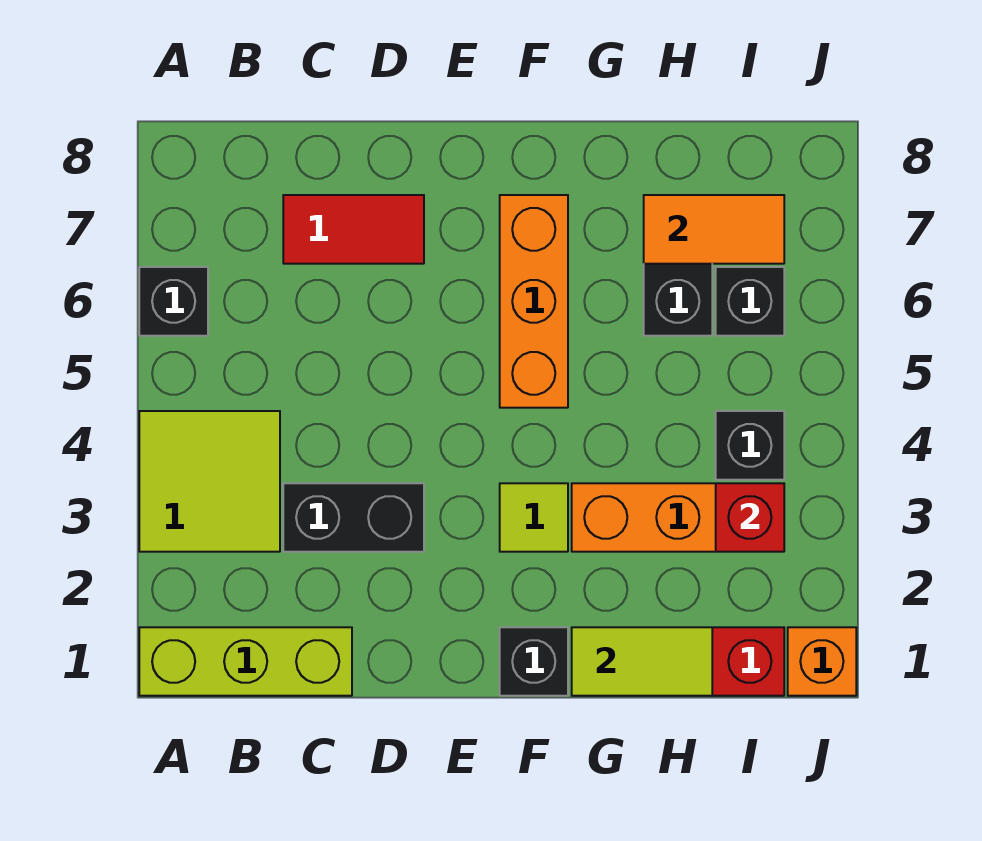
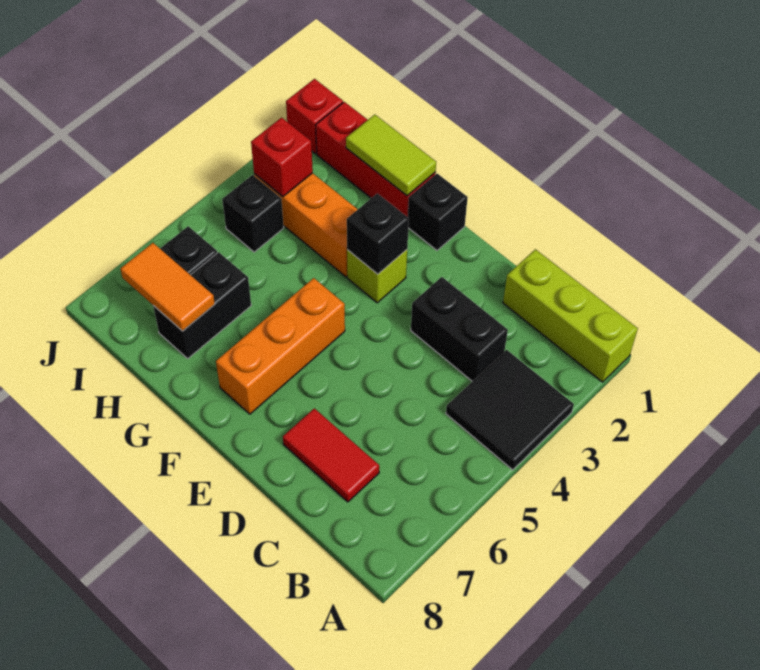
lime 2x2 tile [139,411,280,552] -> black 2x2 tile [446,350,574,470]
black 1x1 brick [139,267,208,336] -> black 1x1 brick moved to [347,193,409,274]
lime 1x1 tile [500,483,568,552] -> lime 1x1 brick [347,250,407,303]
orange 1x1 brick [788,627,856,696] -> red 1x1 brick [286,79,343,154]

